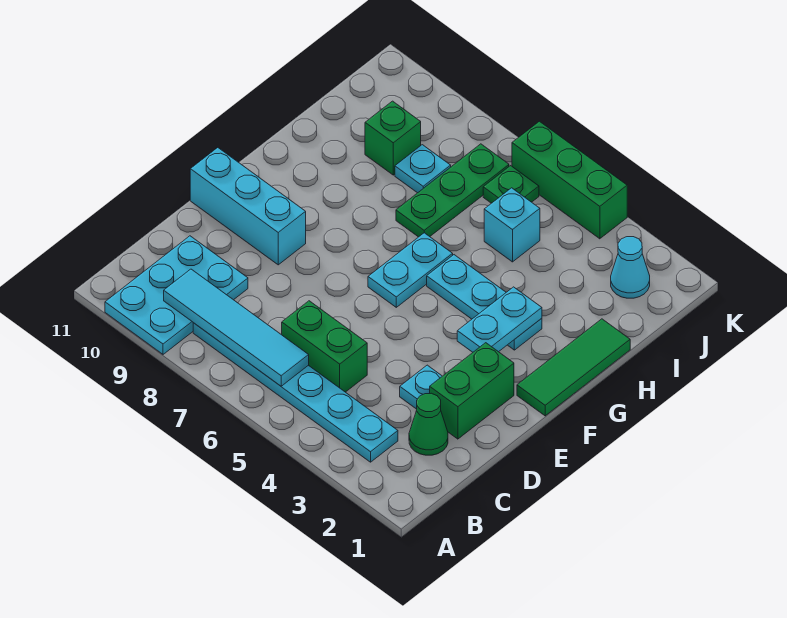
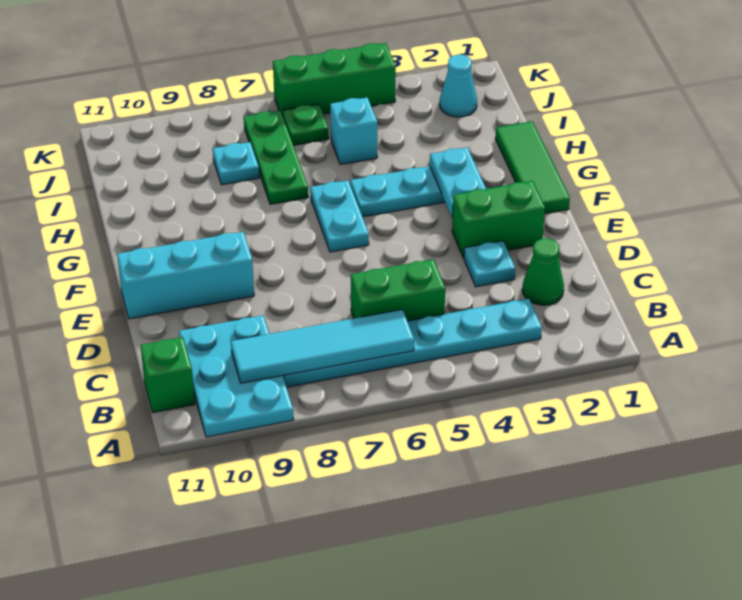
green 1x2 brick [430,343,514,439] -> green 1x2 brick turned to [452,181,545,258]
green 1x1 brick [365,101,421,175] -> green 1x1 brick moved to [140,337,195,413]

